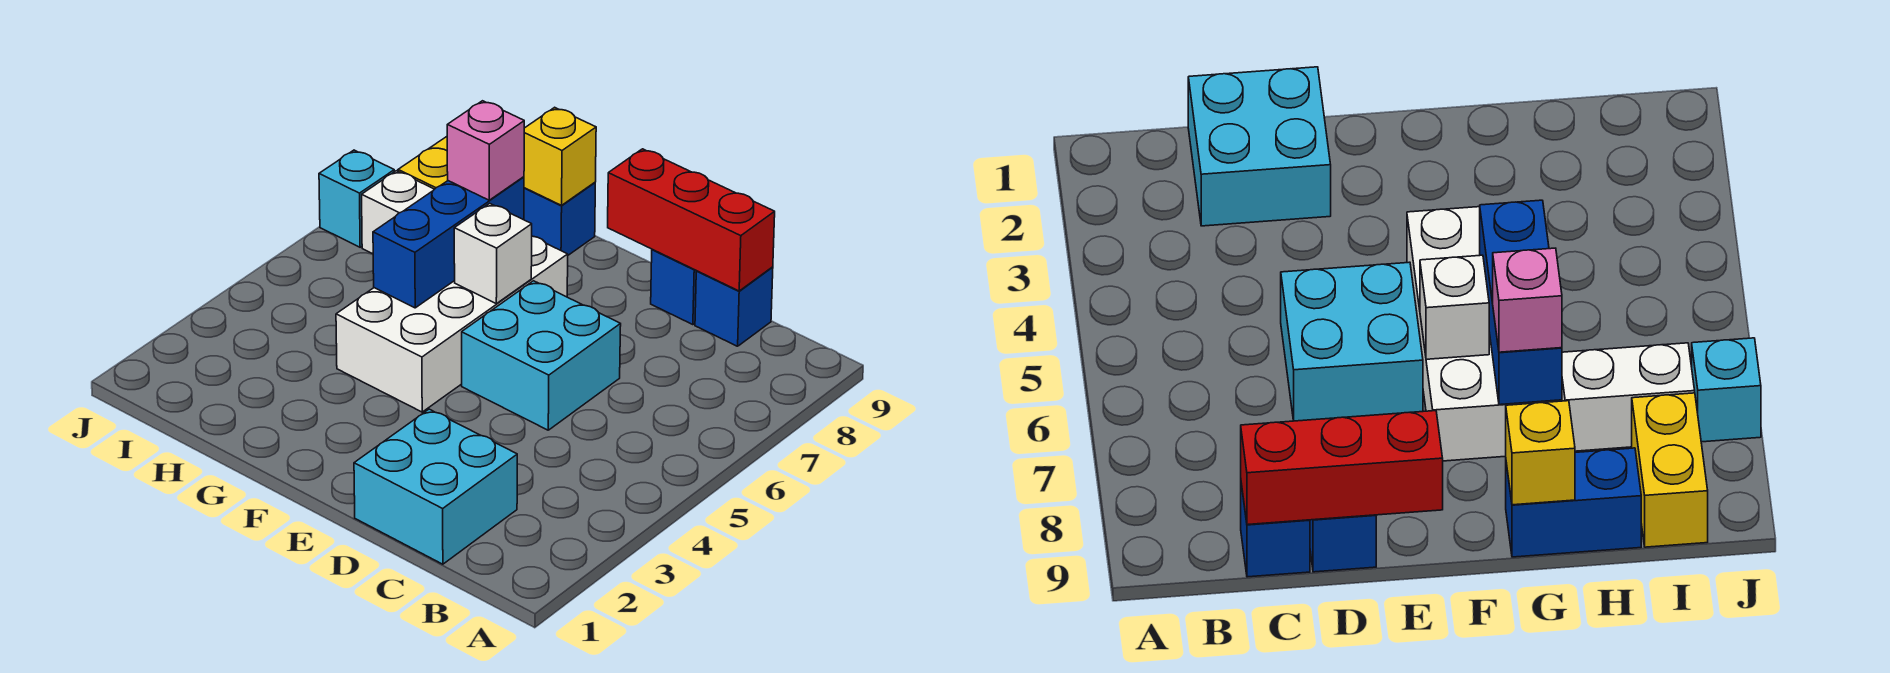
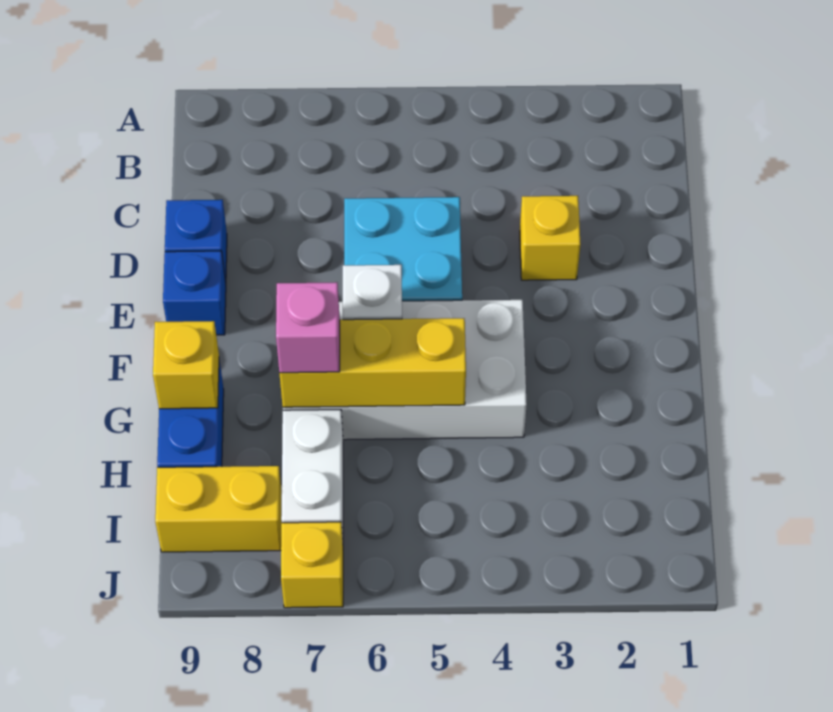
cyan 2x2 brick [354,409,517,564] -> none
blue 1x1 brick [695,267,773,346] -> blue 1x1 brick moved to [163,251,226,335]
red 1x3 brick [608,149,775,291] -> none
none -> yellow 1x1 brick [520,196,581,280]
blue 1x3 brick [373,177,524,308] -> yellow 1x3 brick [279,318,466,407]
cyan 1x1 brick [319,150,394,247] -> yellow 1x1 brick [281,522,343,608]

